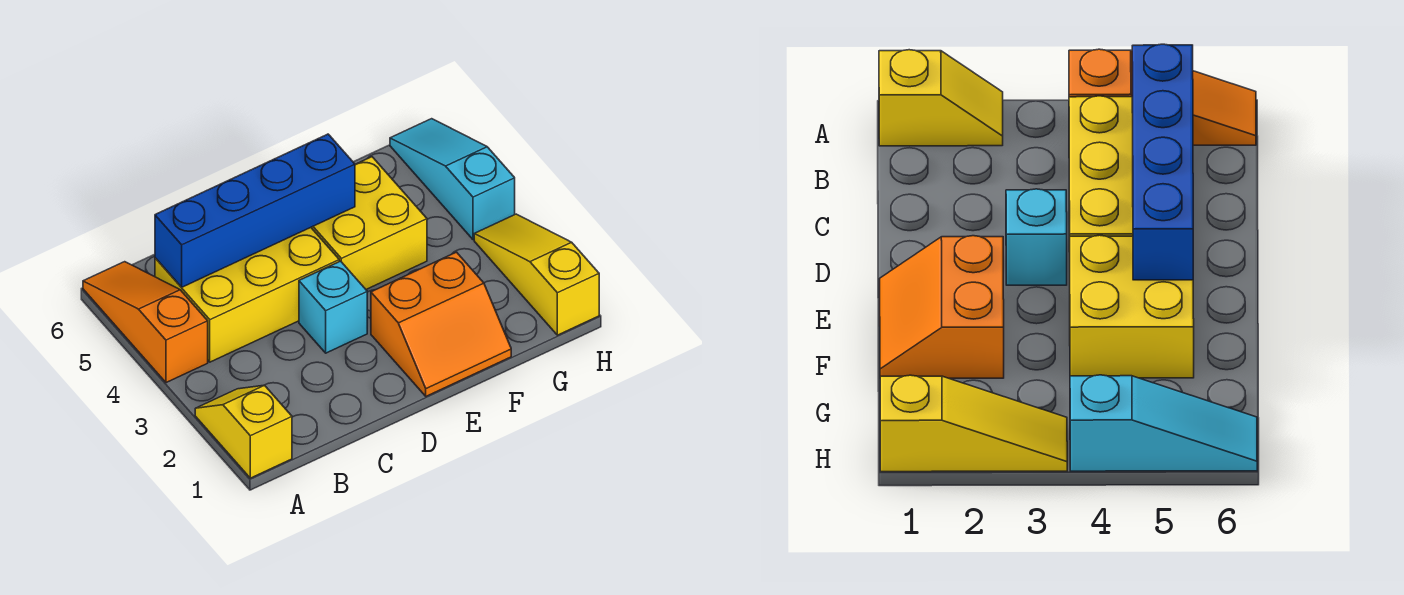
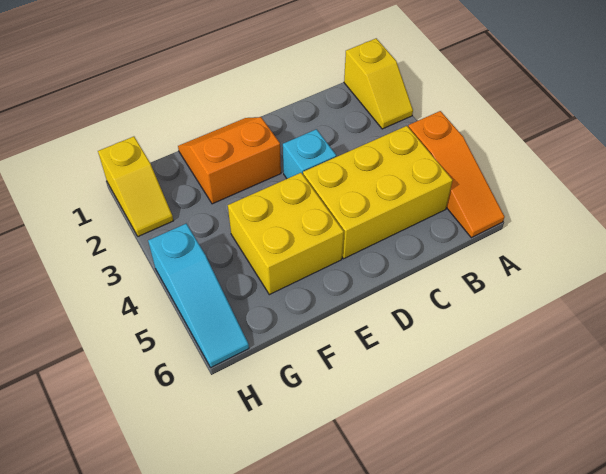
blue 1x4 brick [155,134,355,287] -> none
yellow 1x3 slope [474,214,599,335] -> yellow 1x2 slope [98,137,174,236]

